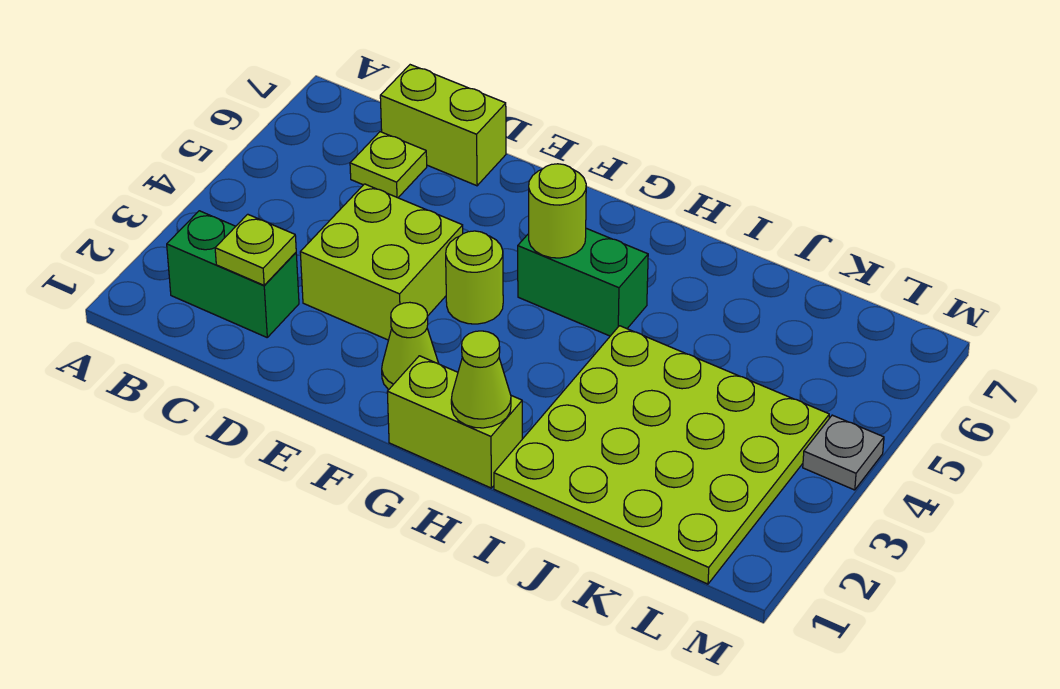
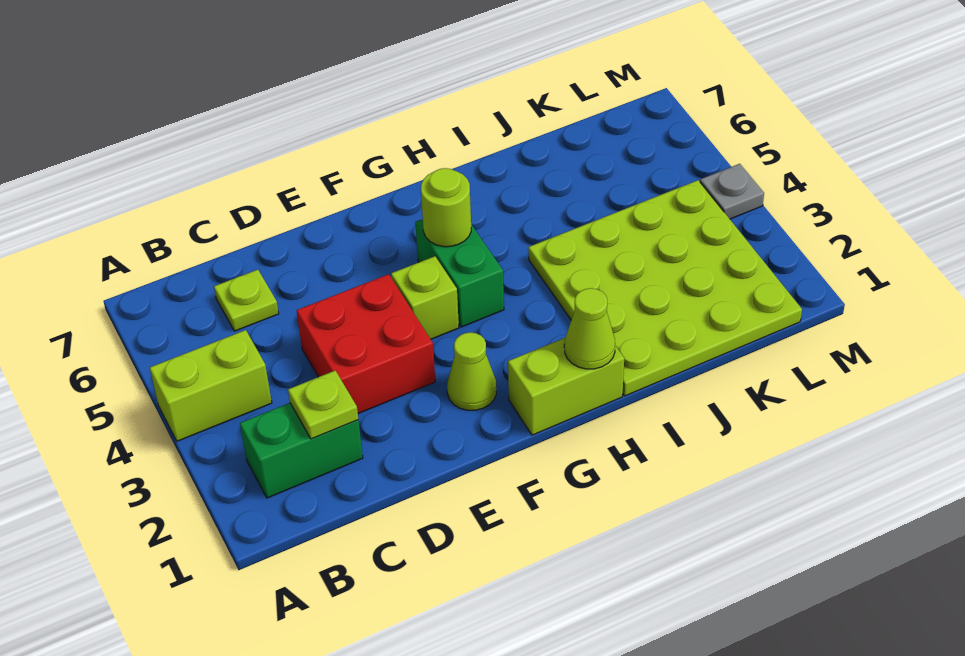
lime 1x2 brick [380,65,506,186] -> lime 1x2 brick moved to [150,330,272,441]
lime 2x2 brick [300,184,463,340] -> red 2x2 brick [297,274,435,413]
lime 1x1 round brick [446,231,503,324] -> lime 1x1 brick [391,256,459,339]
green 1x2 brick [518,228,648,336] -> green 1x2 brick turned to [415,219,504,327]

